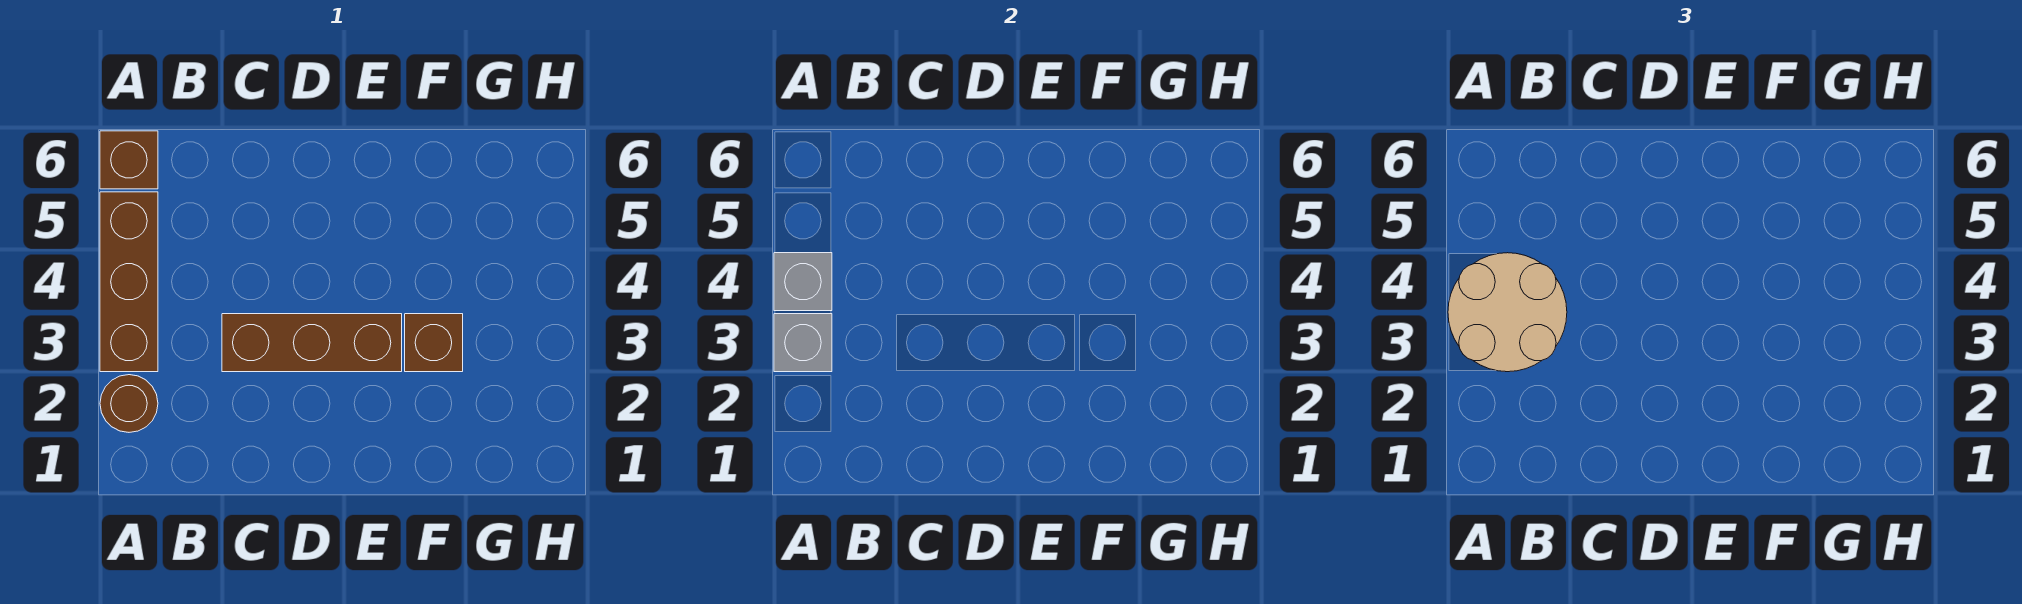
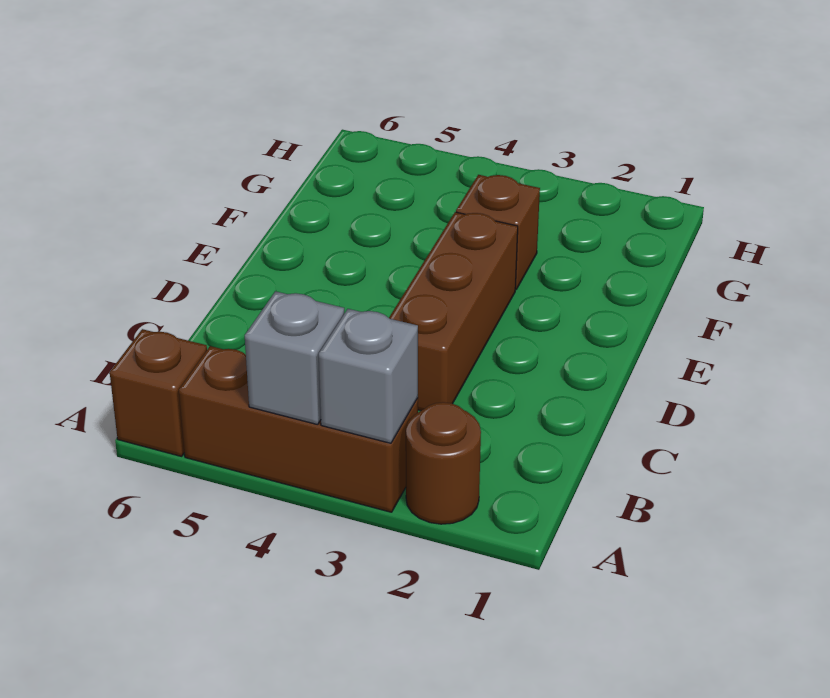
tan 2x2 round brick [1448,253,1567,372] -> none

